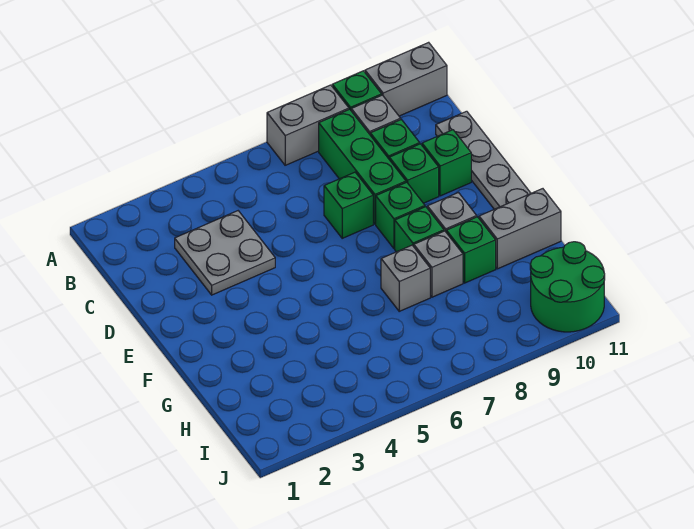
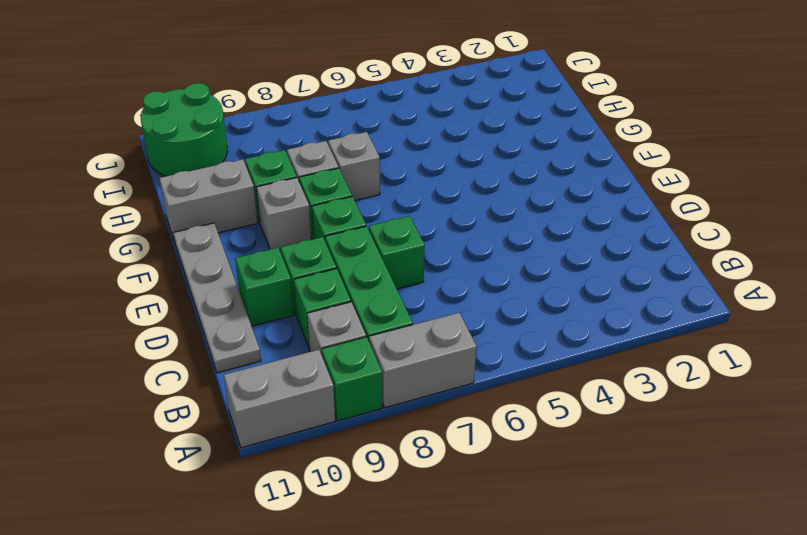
grey 2x2 plate [175,211,275,295] -> none

